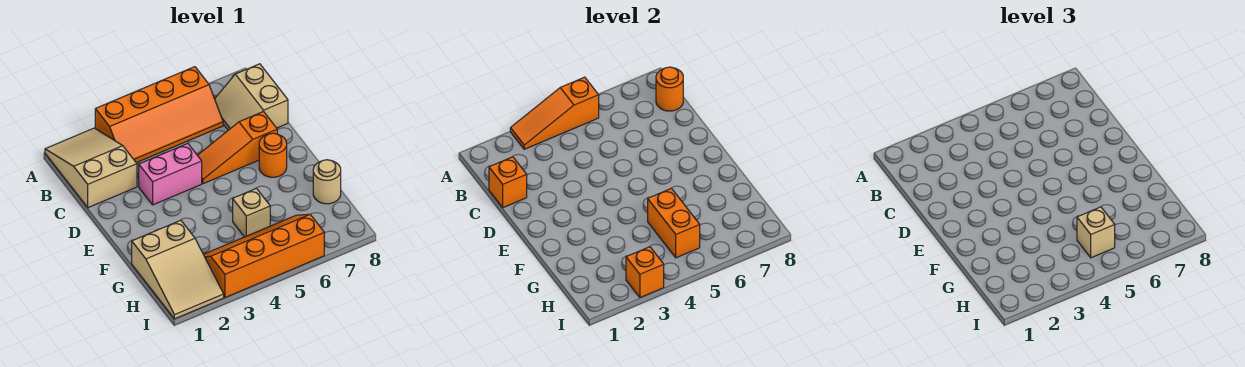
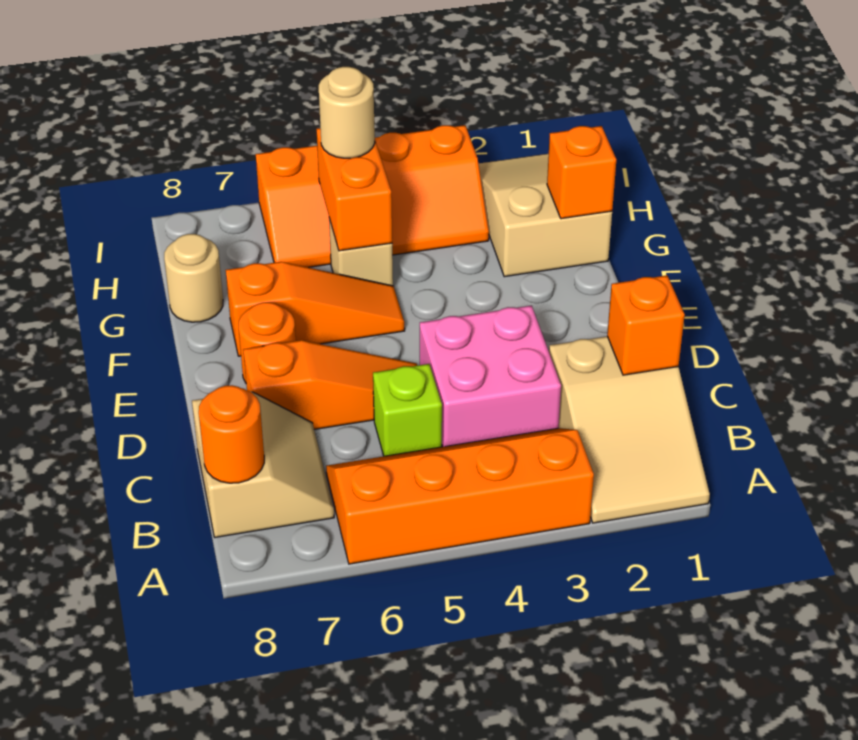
orange 1x3 slope [510,77,599,149] -> orange 1x3 slope moved to [226,262,405,356]
none -> lime 1x1 brick [373,364,442,456]
pink 1x2 brick [139,143,202,205] -> pink 2x2 brick [420,306,561,447]
tan 1x1 brick [1077,207,1115,258] -> tan 1x1 round brick [319,67,375,158]
orange 1x1 brick [626,247,664,298] -> orange 1x1 brick moved to [547,126,616,219]

